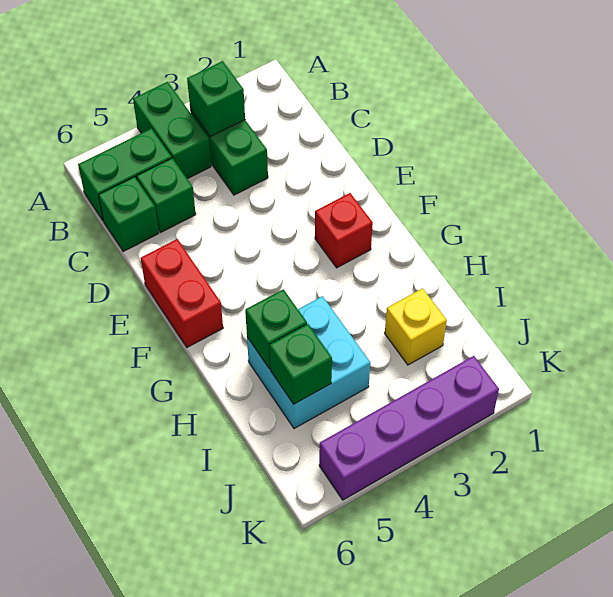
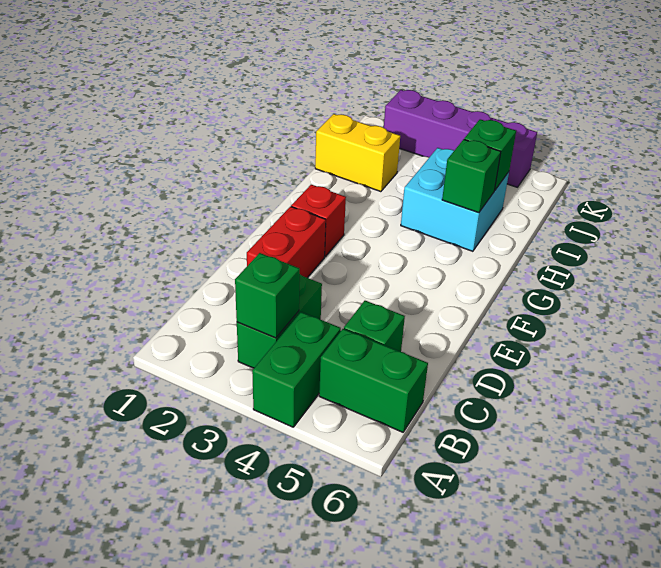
green 1x1 brick [99,177,159,252] -> none
red 1x2 brick [141,239,223,347] -> red 1x2 brick moved to [247,206,326,278]
yellow 1x1 brick [385,288,447,365] -> yellow 1x2 brick [315,114,400,192]

